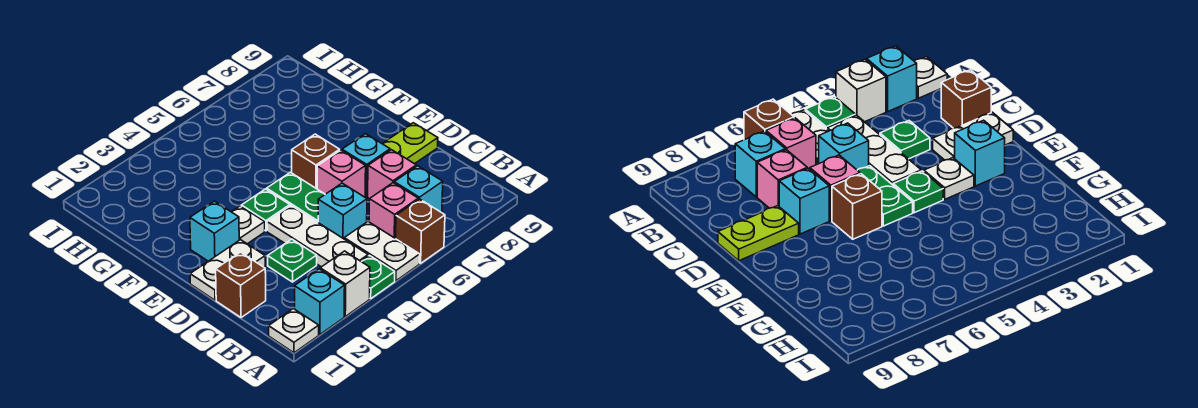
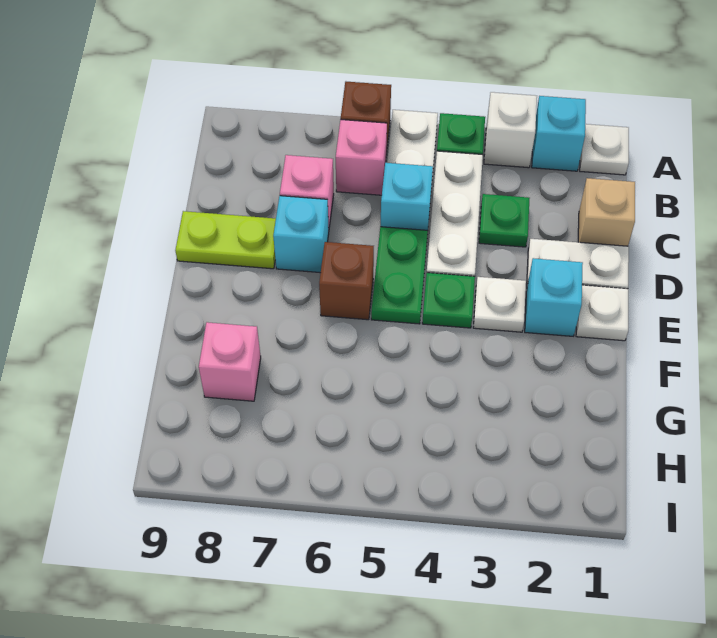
cyan 1x1 brick [394,166,443,213] -> none
brown 1x1 brick [216,252,266,318] -> tan 1x1 brick [578,178,635,246]
pink 1x1 brick [317,150,366,197] -> pink 1x1 brick moved to [199,322,261,401]
none -> white 1x1 plate [576,285,628,341]

